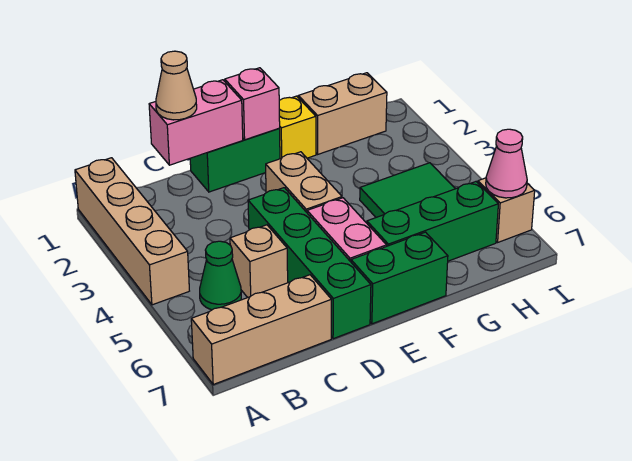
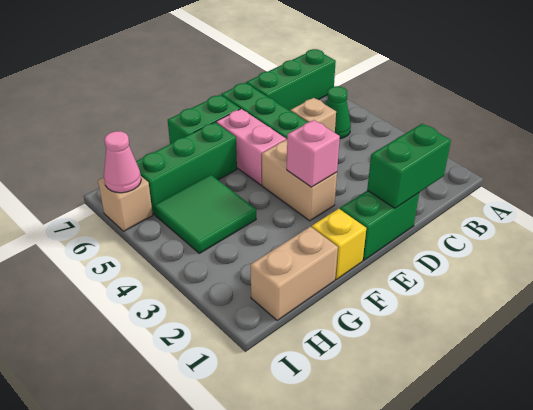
tan 1x4 brick [75,158,189,305] -> none
tan 1x3 brick [191,275,331,384] -> green 1x3 brick [246,49,336,111]
pink 1x2 brick [149,80,243,165] -> green 1x2 brick [367,124,451,208]
tan 1x1 cone [156,51,197,120] -> none
pink 1x1 brick [225,68,280,140] -> pink 1x1 brick moved to [287,120,340,187]

